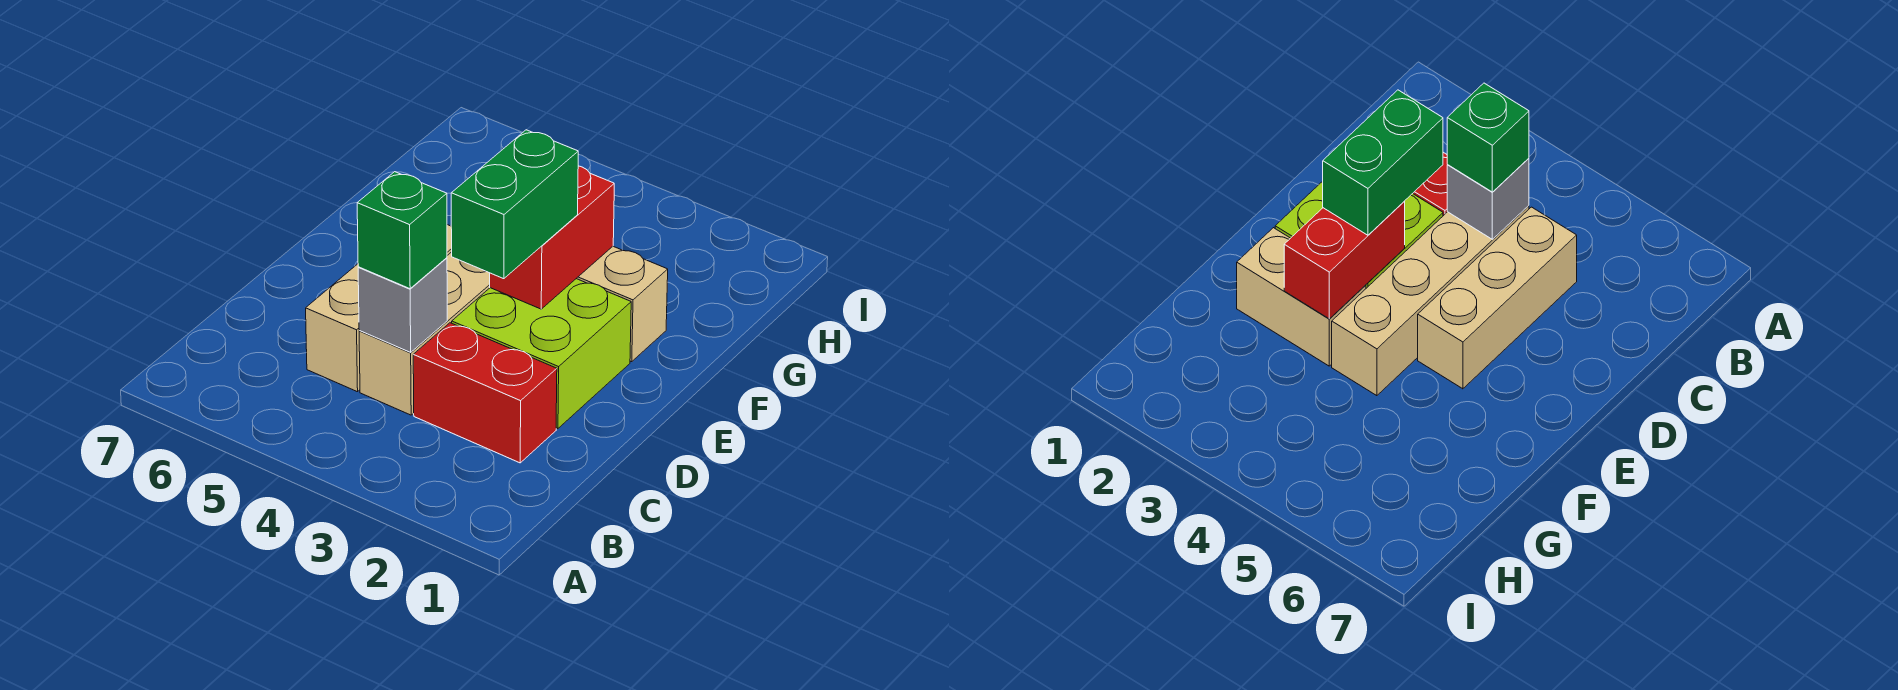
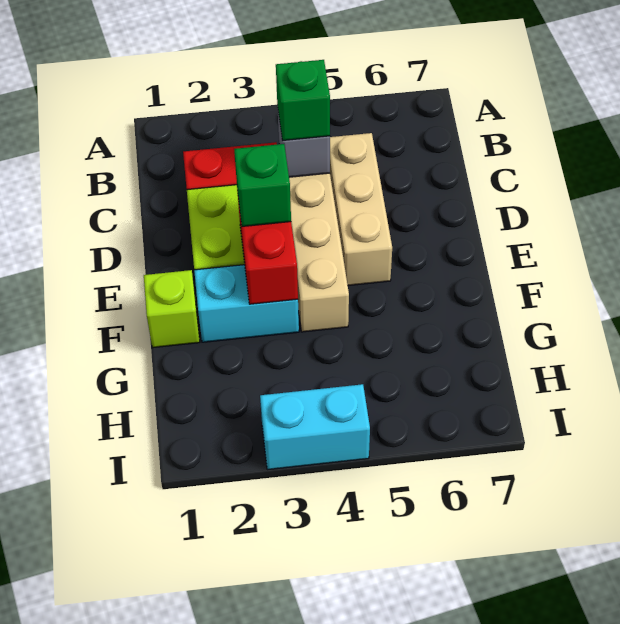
green 1x2 brick [451,130,578,279] -> green 1x1 brick [234,144,291,226]
none -> lime 1x1 brick [144,270,200,347]
tan 1x2 brick [576,246,668,362] -> cyan 1x2 brick [194,265,299,342]
none -> cyan 1x2 brick [260,384,370,470]

